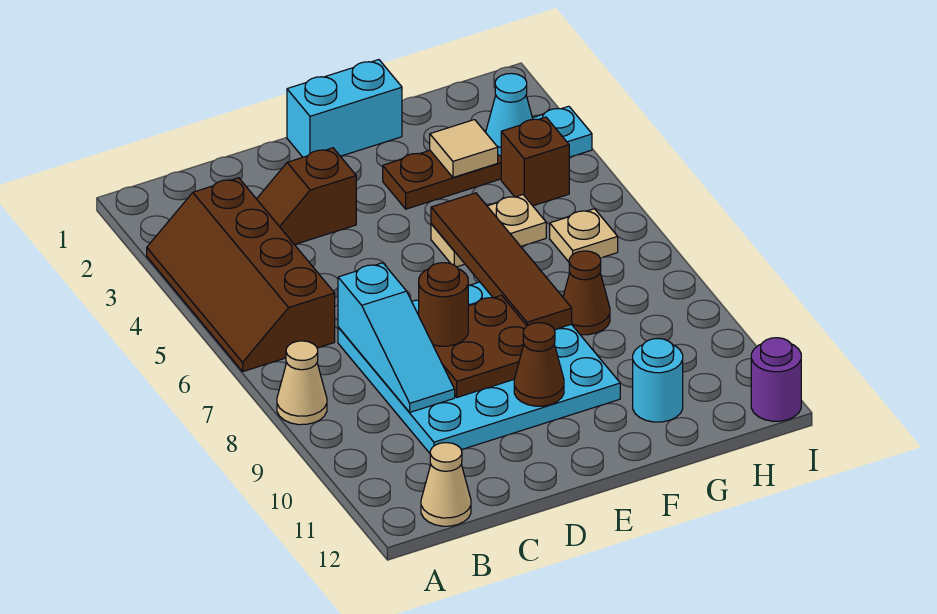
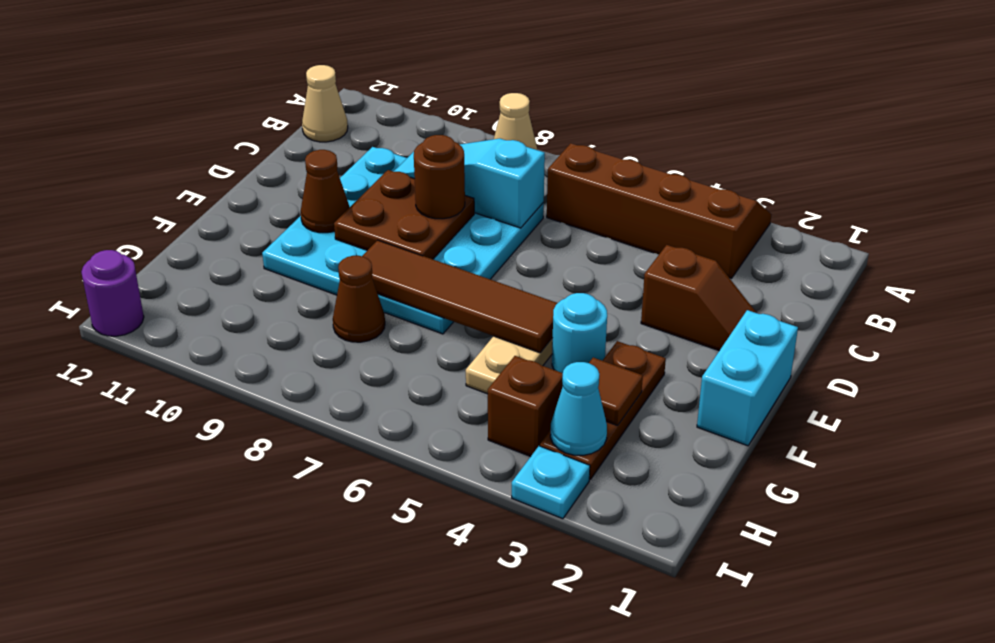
brown 1x2 slope [257,148,356,245] -> brown 1x2 slope turned to [641,245,756,351]
tan 1x1 tile [430,120,498,177] -> brown 1x1 tile [589,358,643,426]
cyan 1x1 round brick [633,338,683,422] -> cyan 1x1 round brick moved to [552,293,607,373]
tan 1x1 plate [550,209,618,262] -> none

